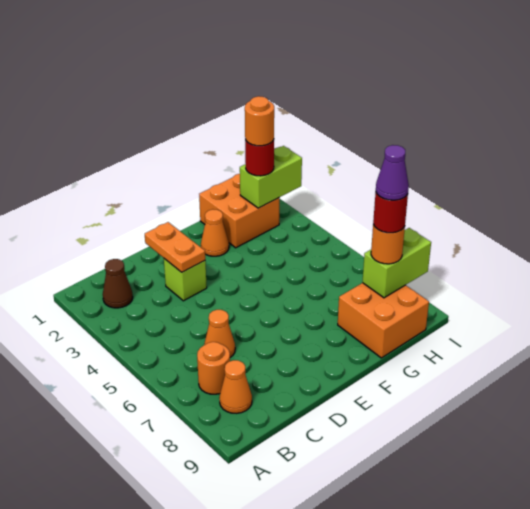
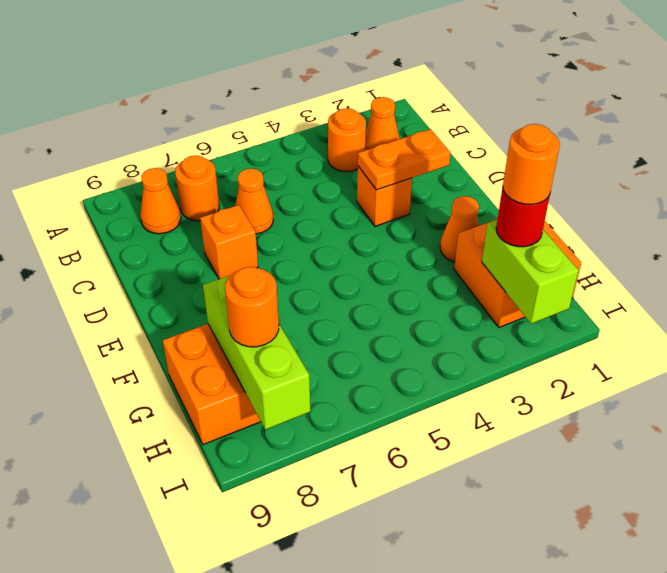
brown 1x1 cone [103,259,133,308] -> orange 1x1 cone [365,97,399,150]
none -> orange 1x1 round brick [328,108,366,172]
lime 1x1 brick [164,259,207,301] -> orange 1x1 brick [357,166,412,226]
none -> orange 1x1 brick [200,205,258,279]
lime 1x2 brick [362,228,431,298] -> lime 1x3 brick [203,275,310,430]
red 1x1 round brick [373,193,408,233] -> none
purple 1x1 cone [376,145,409,200] -> none

